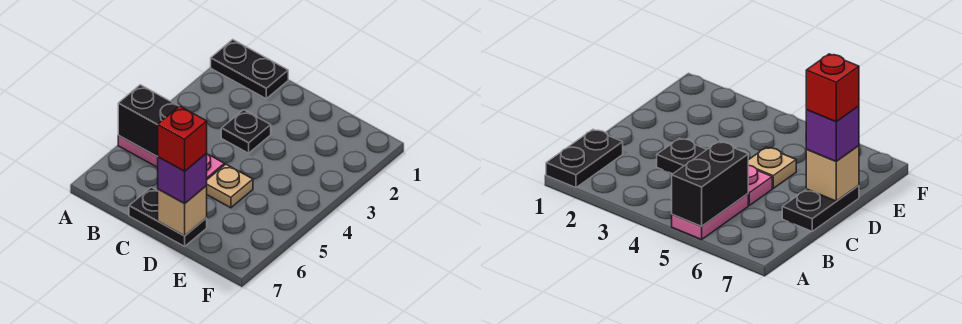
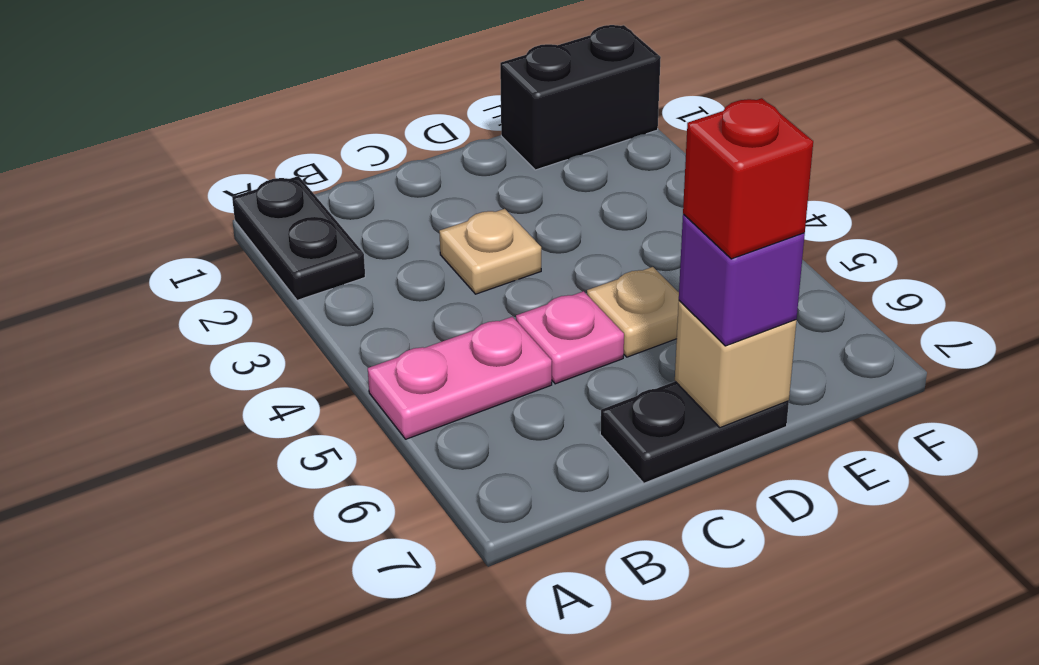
black 1x2 plate [211,40,288,99] -> black 1x2 plate turned to [232,176,365,300]
black 1x2 brick [118,85,179,157] -> black 1x2 brick moved to [500,25,661,170]
black 1x1 plate [221,110,271,153] -> tan 1x1 plate [439,209,541,294]

